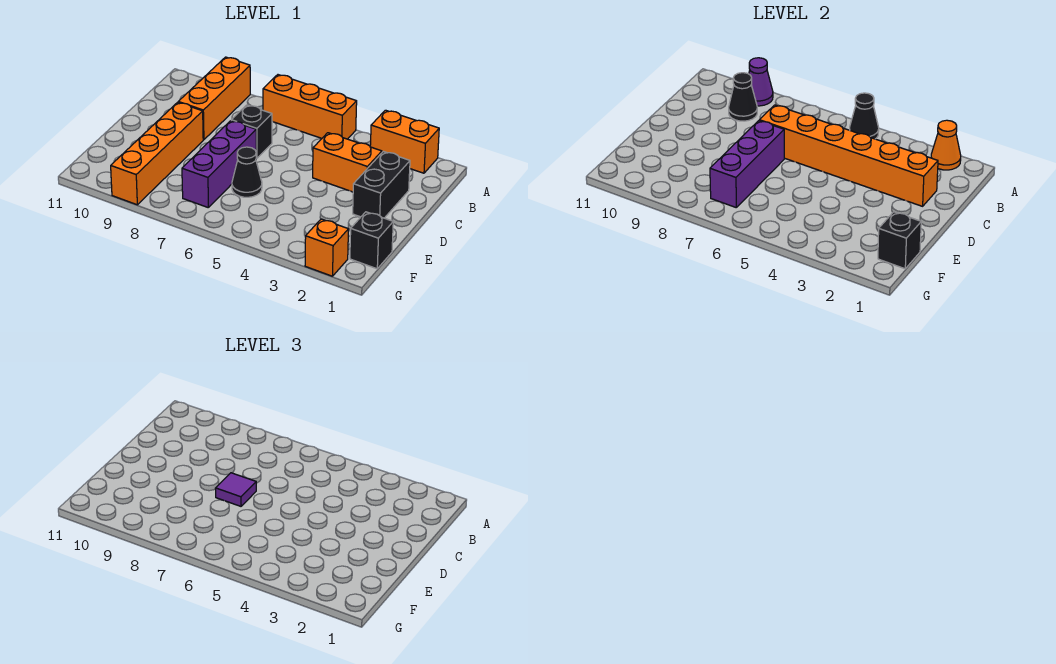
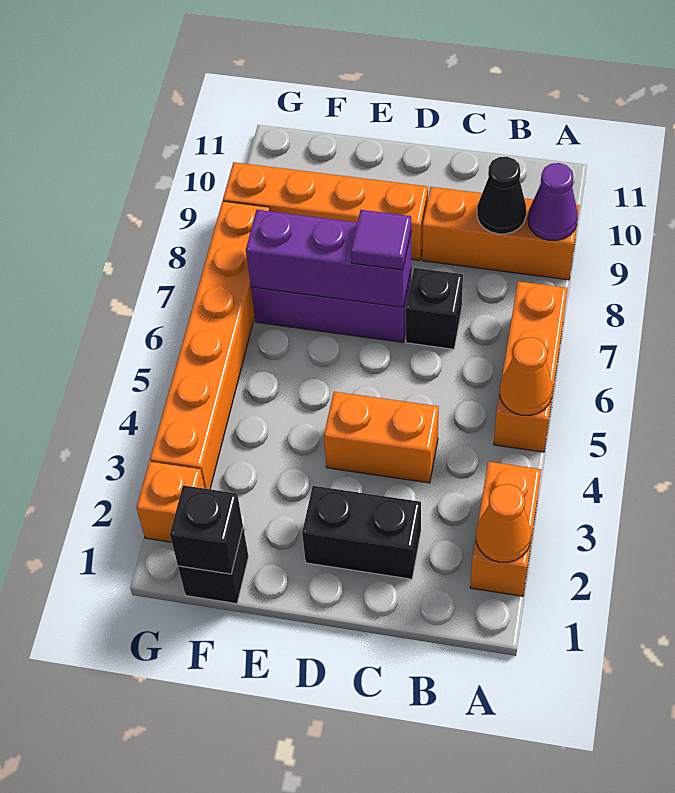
black 1x1 cone [850,93,879,139] -> orange 1x1 cone [500,337,553,415]
orange 1x6 brick [759,105,938,206] -> orange 1x6 brick moved to [150,201,270,489]
orange 1x2 brick [313,133,382,192] -> orange 1x2 brick turned to [324,392,439,483]
black 1x1 cone [232,147,262,197] -> none

